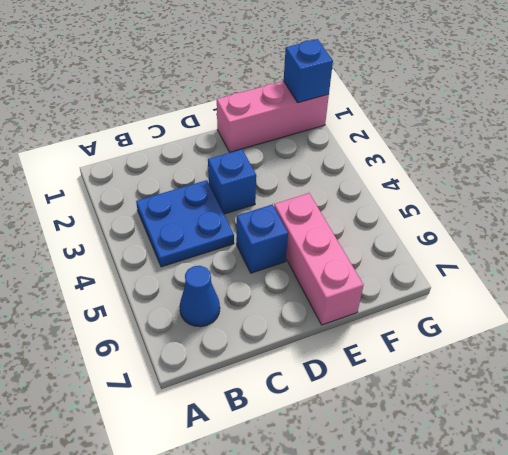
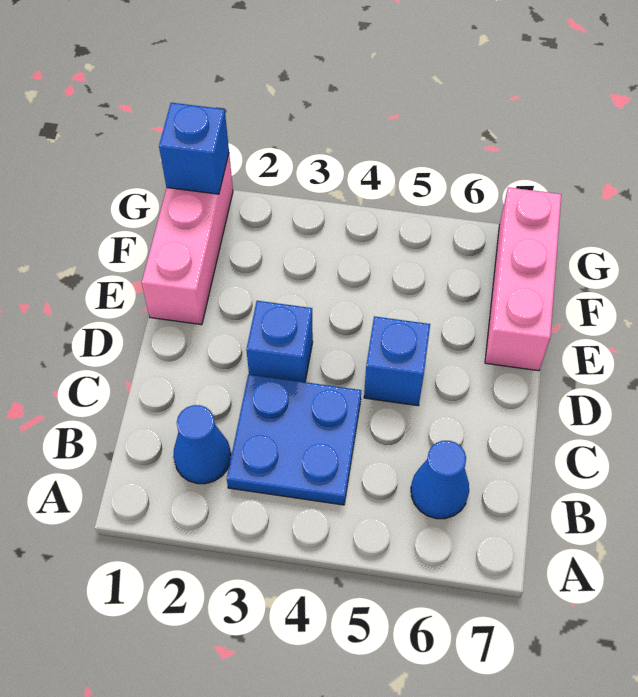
none -> blue 1x1 cone [173,405,231,484]
pink 1x3 brick [274,193,364,325] -> pink 1x3 brick turned to [485,187,561,371]

